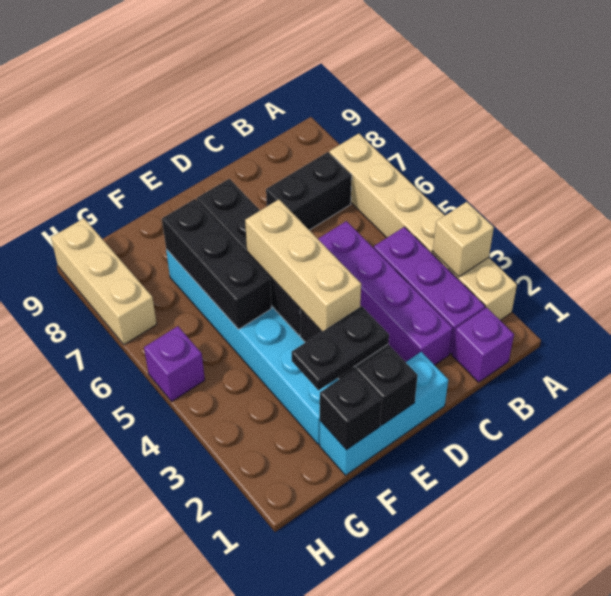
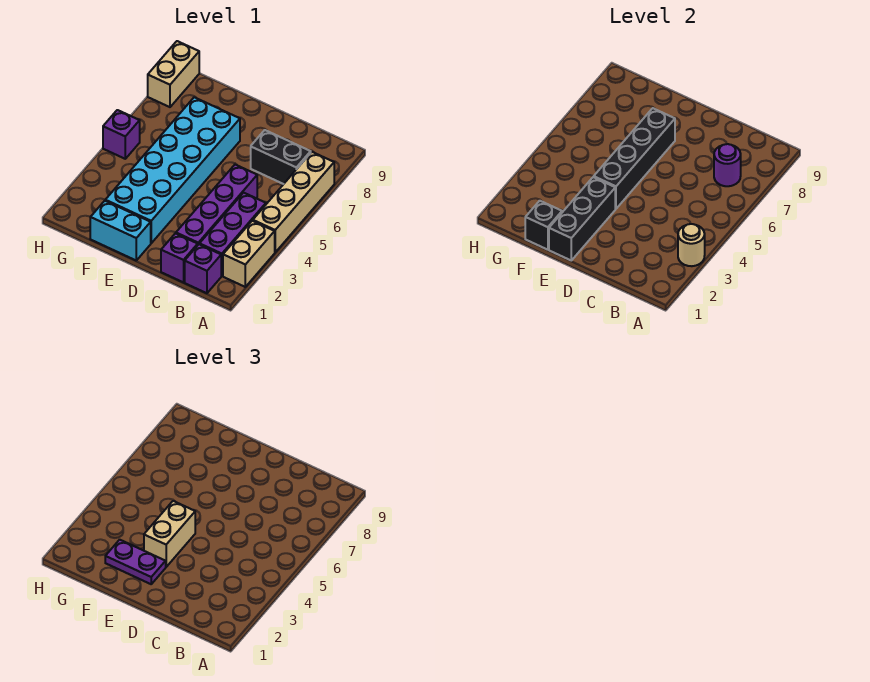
tan 1x1 brick [433,202,494,277] -> tan 1x1 round brick [678,224,705,266]
none -> purple 1x1 round brick [714,144,741,186]
none -> purple 1x1 brick [161,233,198,282]
cyan 1x3 brick [320,352,448,475] -> cyan 1x2 brick [90,201,151,260]
black 1x2 plate [292,306,389,390] -> purple 1x2 plate [105,540,166,584]
tan 1x3 brick [245,200,361,331] -> tan 1x2 brick [144,501,195,567]
black 1x3 brick [162,199,271,329] -> none
tan 1x3 brick [51,218,157,345] -> tan 1x2 brick [148,41,199,107]

